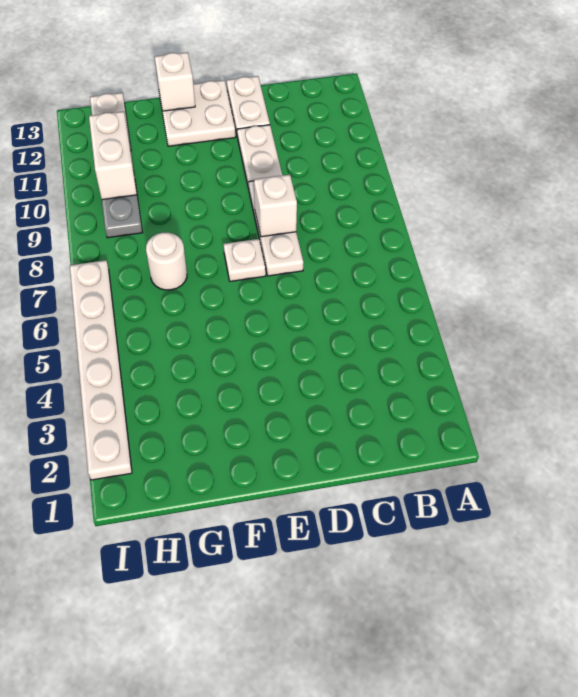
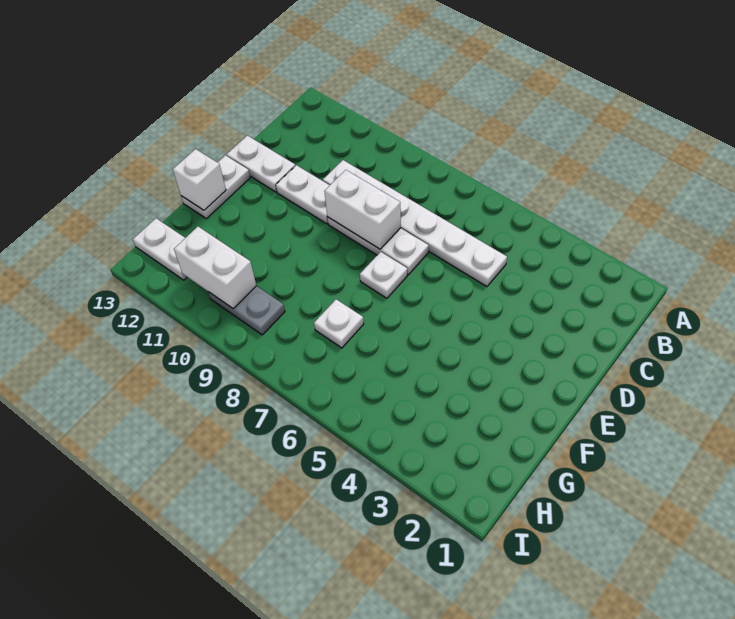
white 1x1 brick [254,175,297,237] -> white 1x2 brick [324,170,401,249]
white 2x2 plate [159,80,236,146] -> white 1x2 plate [181,155,250,219]
white 1x1 round brick [146,232,187,290] -> white 1x1 plate [314,299,364,348]
white 1x6 plate [70,260,132,480] -> white 1x6 plate moved to [323,160,507,287]

